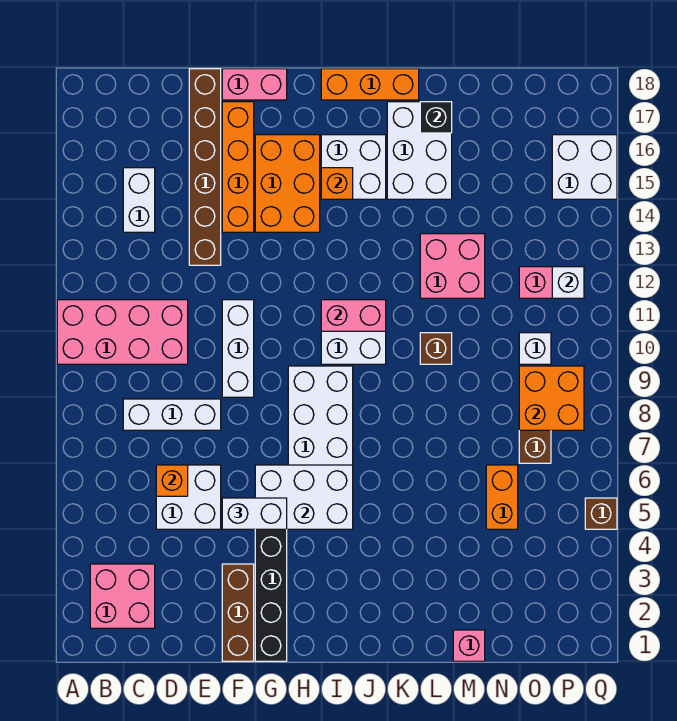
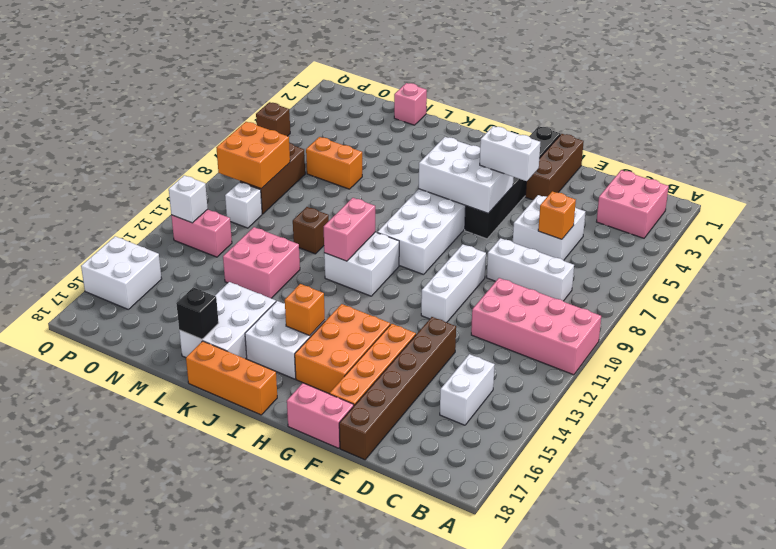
pink 1x2 brick [321,300,386,331] -> pink 1x2 brick turned to [324,198,375,261]
orange 1x2 brick [486,465,518,529] -> orange 1x2 brick turned to [306,137,362,189]

